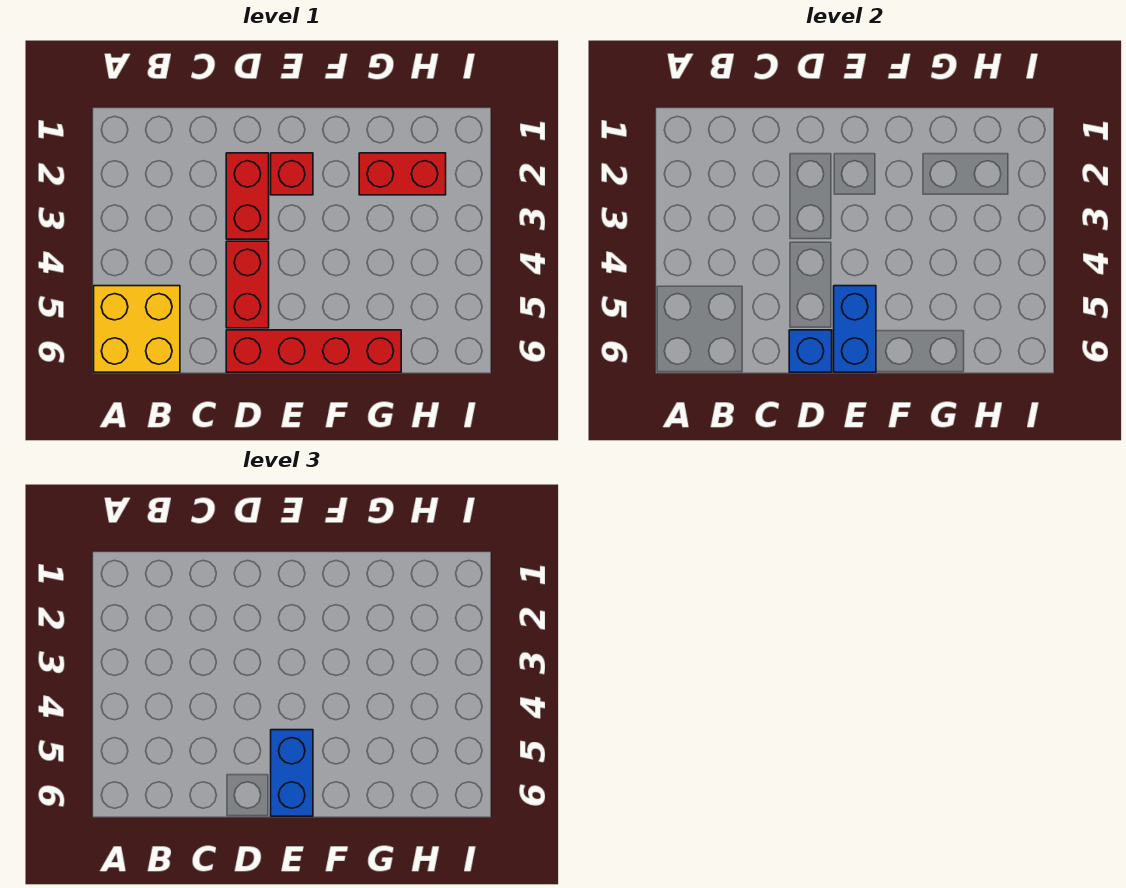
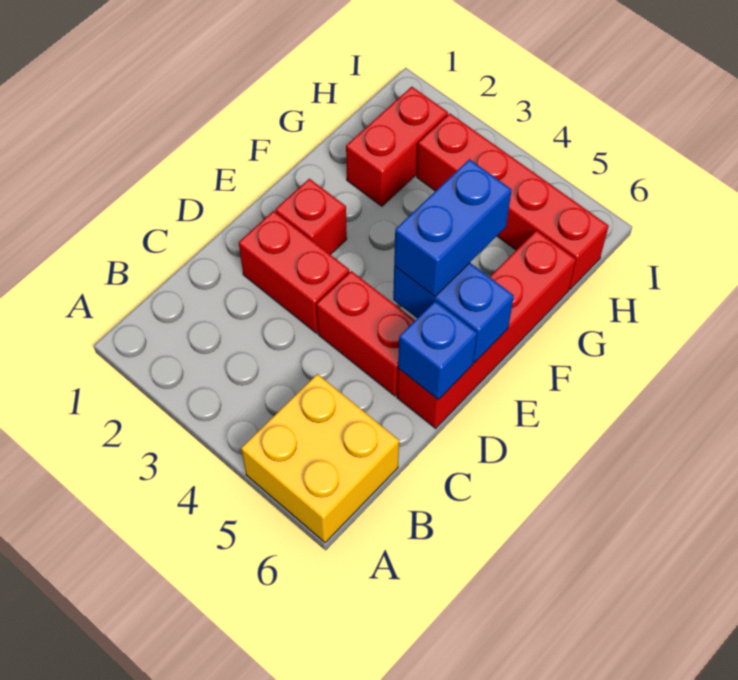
blue 1x2 brick [271,730,313,816] -> blue 1x2 brick turned to [394,159,512,297]
none -> red 1x4 brick [417,114,609,289]

